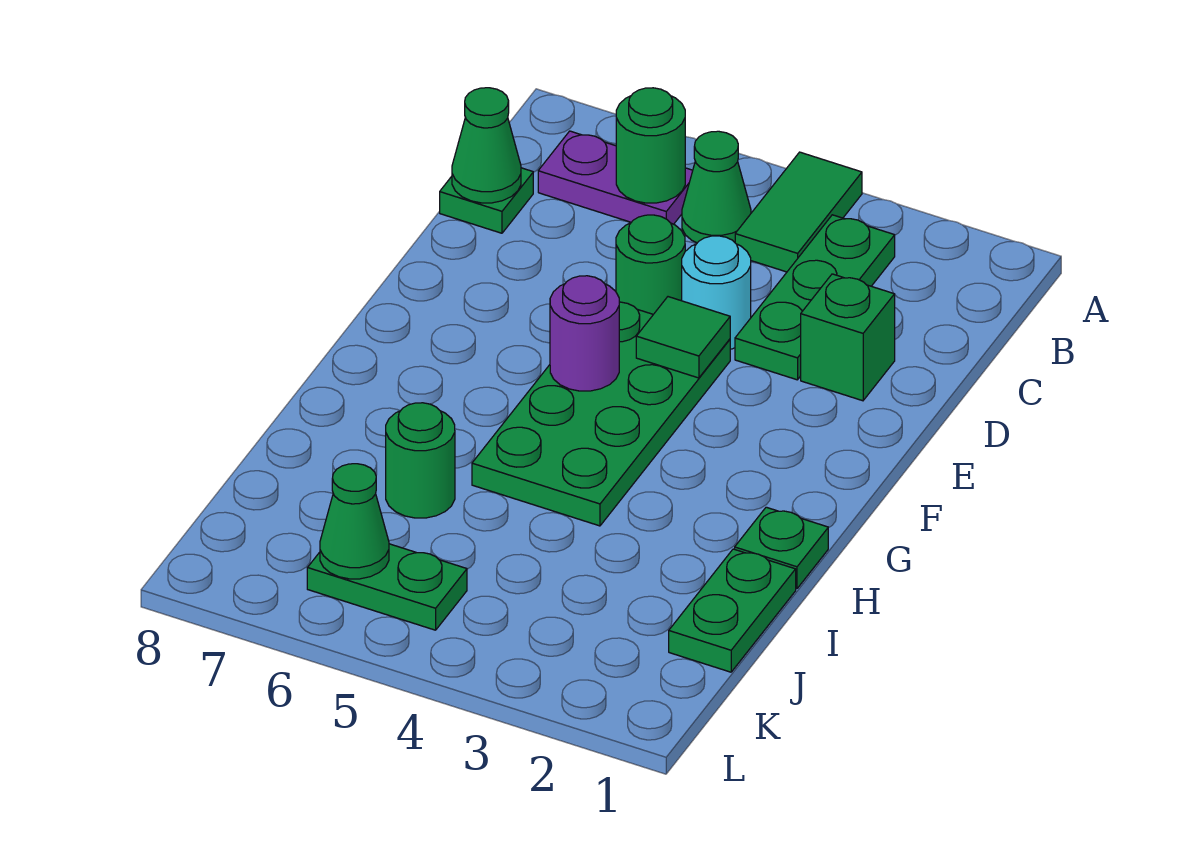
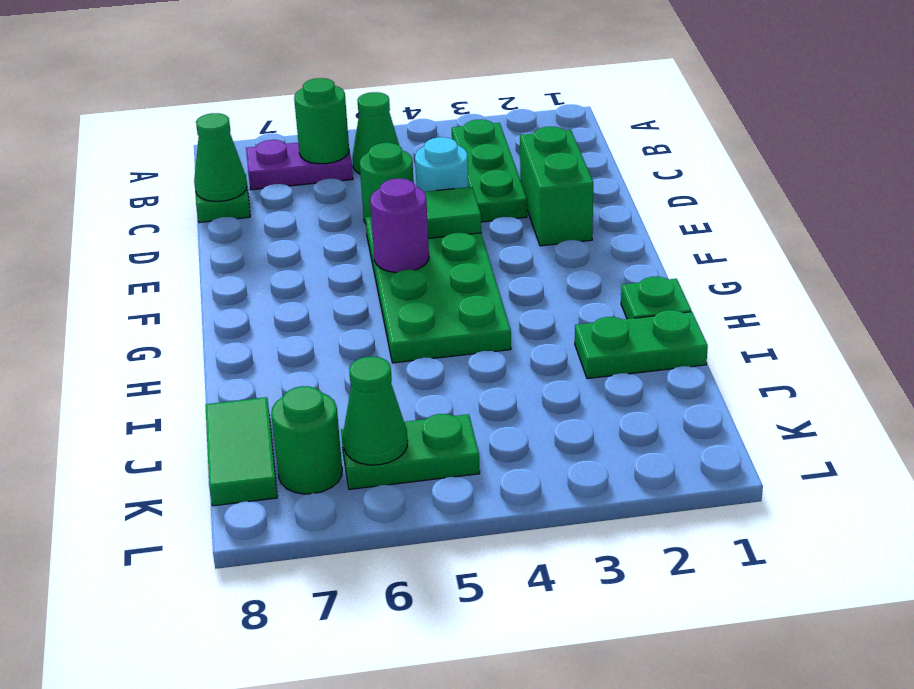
green 1x2 tile [735,152,862,272] -> green 1x2 tile moved to [205,397,277,506]
green 1x1 brick [801,274,895,401] -> green 1x2 brick [520,127,593,246]
green 1x2 plate [669,549,796,672] -> green 1x2 plate turned to [575,310,708,379]
green 1x1 round brick [386,403,455,518] -> green 1x1 round brick moved to [271,386,342,494]

